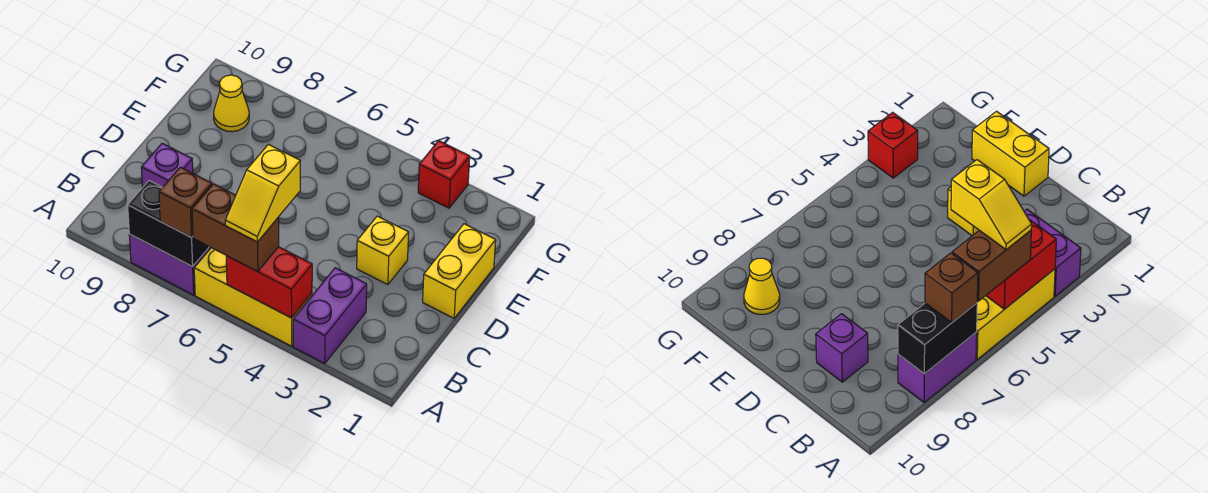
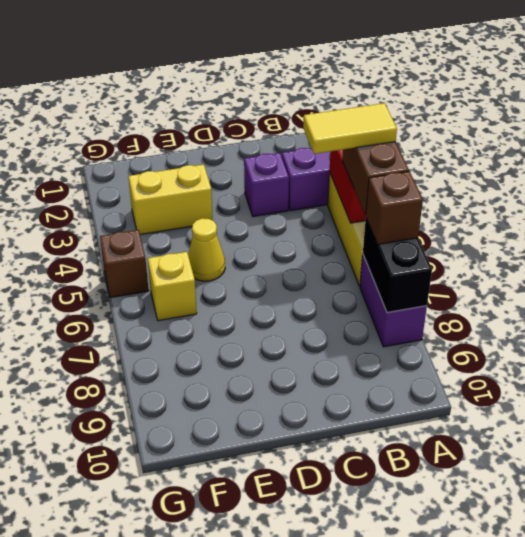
yellow 1x2 slope [225,144,300,242] -> yellow 1x2 tile [303,103,397,154]
purple 1x1 brick [141,143,193,188] -> purple 1x1 brick moved to [244,153,289,217]
yellow 1x2 brick [423,224,496,318] -> yellow 1x2 brick moved to [128,164,213,235]
yellow 1x1 brick [357,216,409,285] -> yellow 1x1 brick moved to [148,252,197,321]
yellow 1x1 cone [214,75,249,132] -> yellow 1x1 cone moved to [188,218,225,281]
red 1x1 brick [418,141,470,208] -> none
none -> brown 1x1 brick [100,230,149,298]

